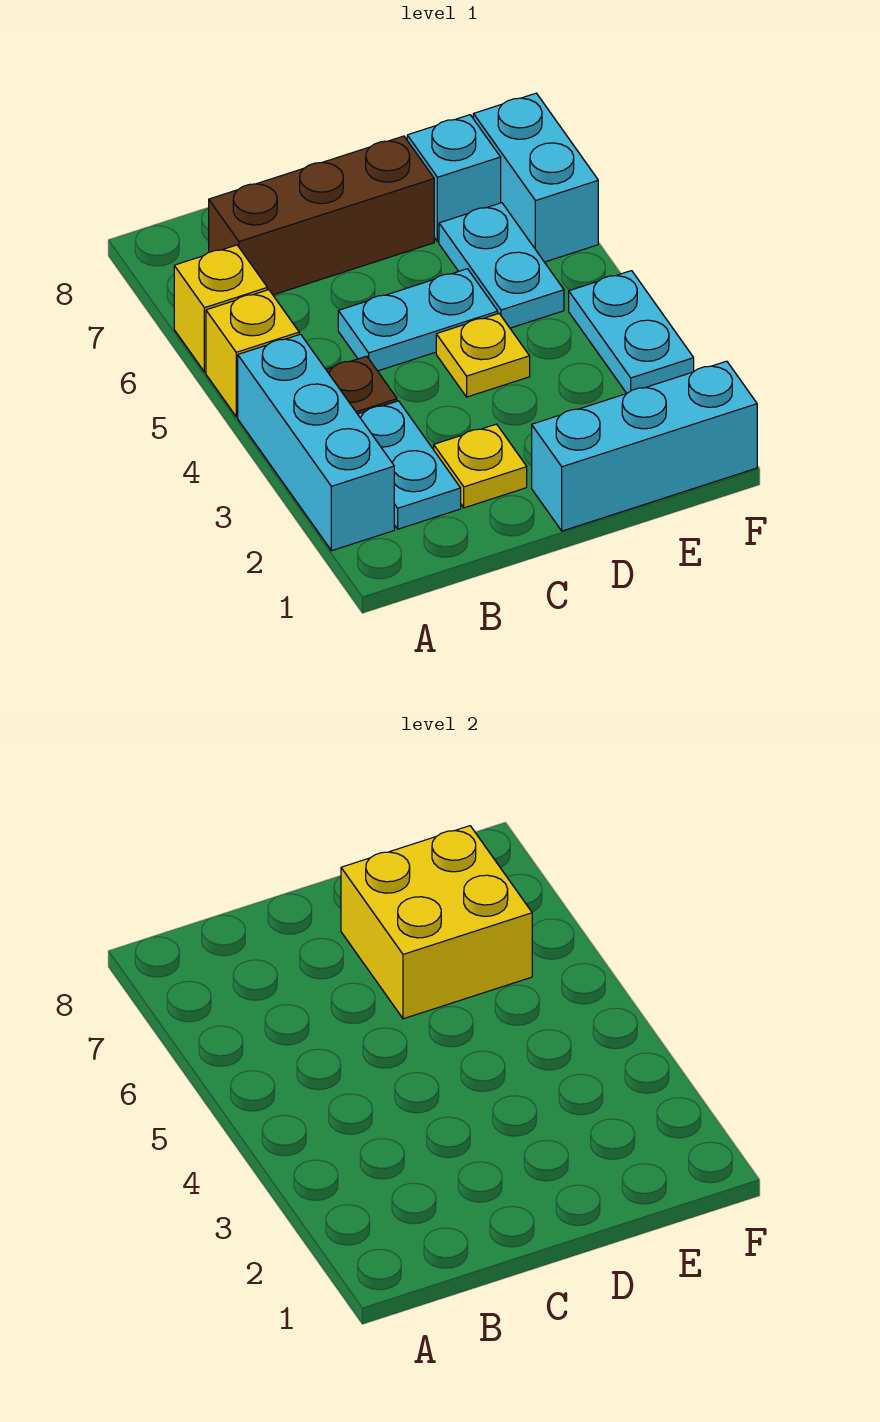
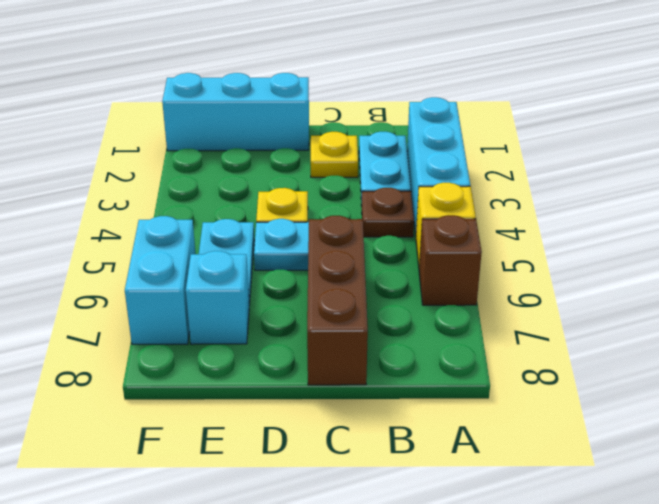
yellow 1x1 brick [174,245,267,372] -> brown 1x1 brick [419,215,482,305]
brown 1x3 brick [209,136,434,295] -> brown 1x3 brick turned to [307,216,368,385]
yellow 2x2 brick [341,826,532,1019] -> none
cyan 1x2 plate [569,271,694,393] -> none

